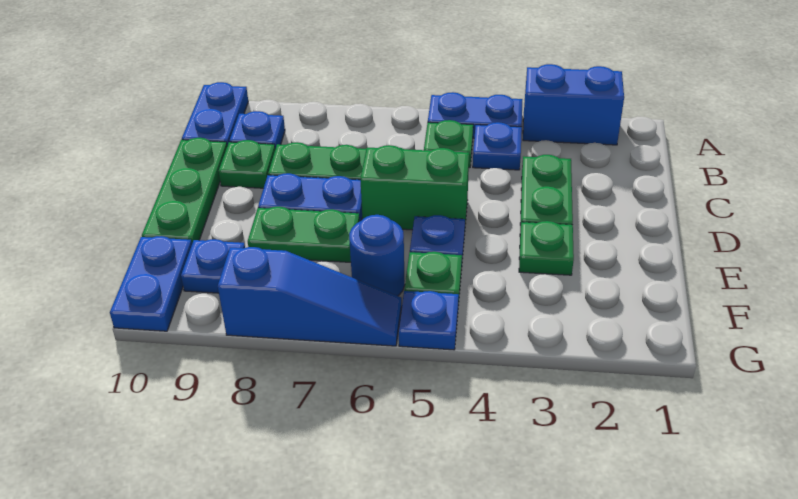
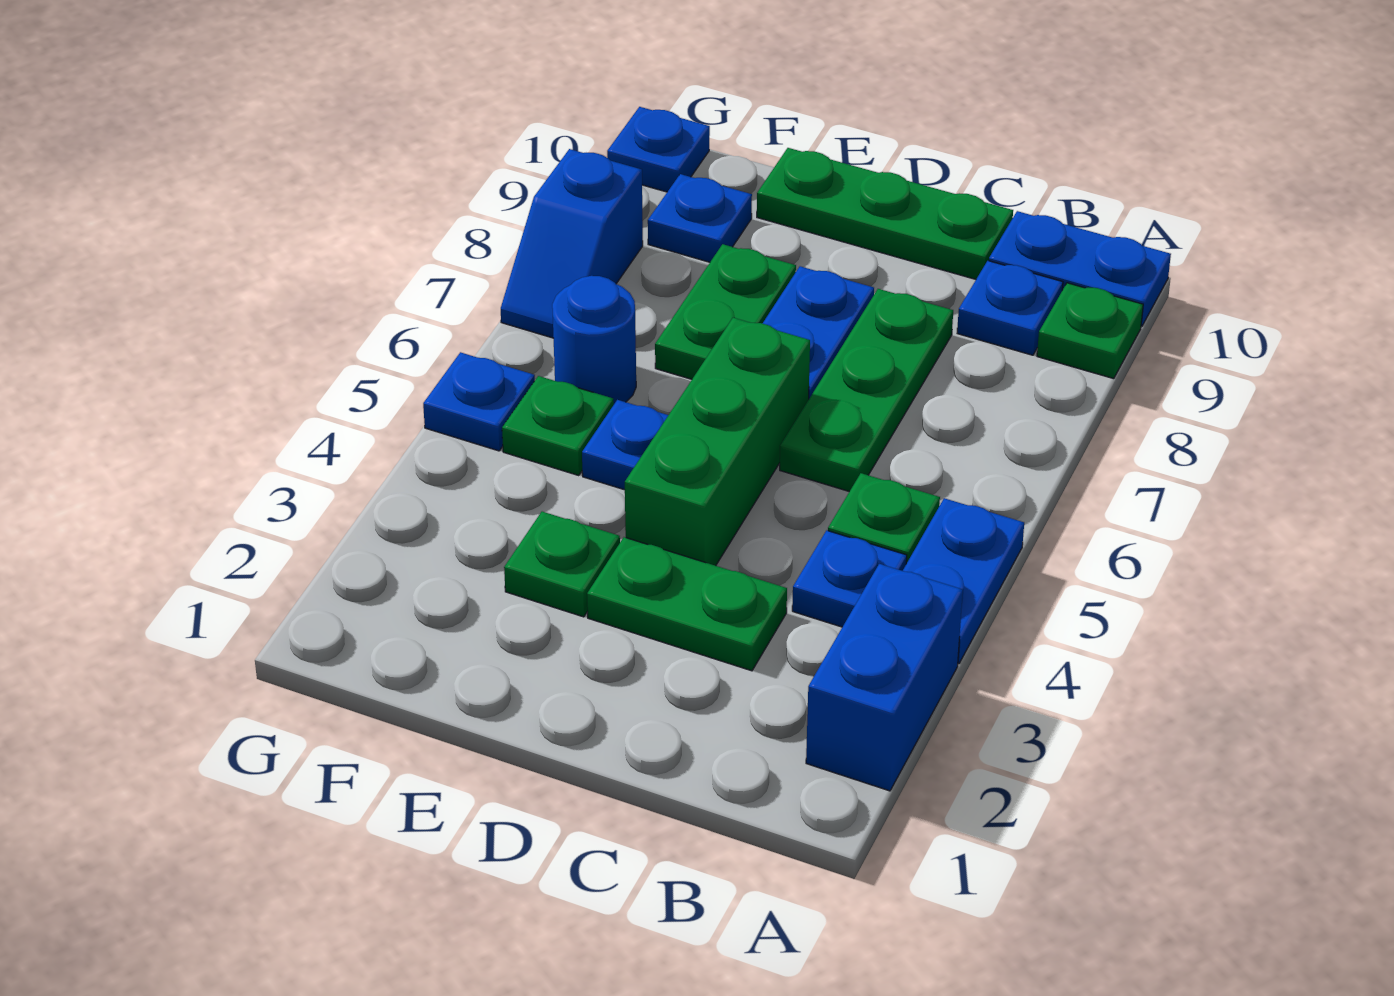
green 1x1 plate [219,140,275,188] -> green 1x1 plate moved to [1037,283,1143,379]
green 1x2 brick [360,145,469,230] -> green 1x3 brick [625,318,810,566]
blue 1x2 plate [110,236,192,331] -> blue 1x1 plate [607,107,710,192]
blue 1x3 slope [218,247,402,346] -> blue 1x2 slope [501,149,643,338]

